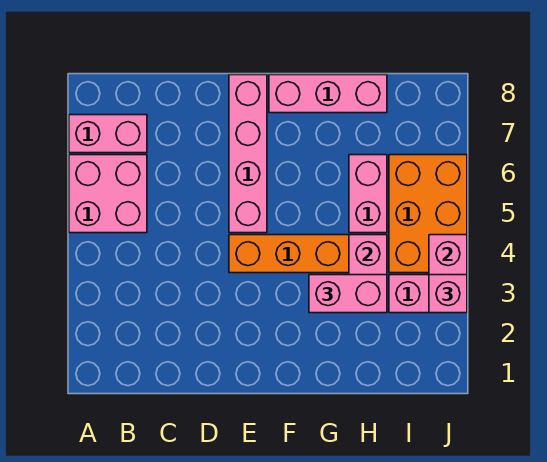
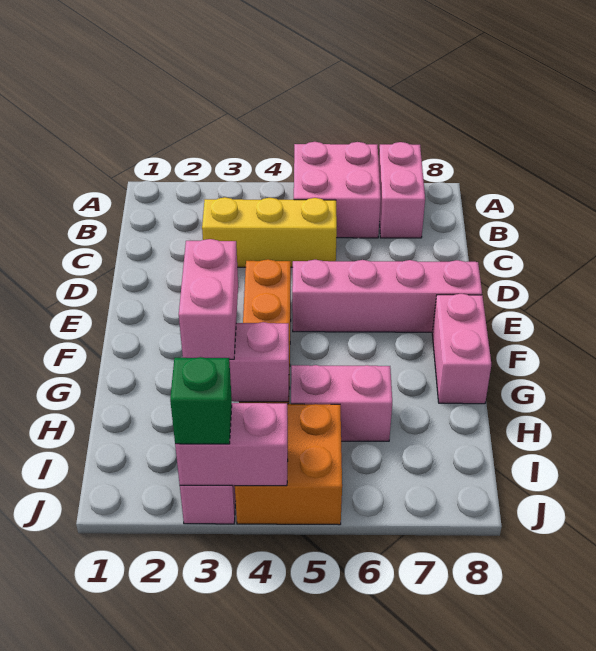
none -> yellow 1x3 brick [202,197,337,267]
pink 1x3 brick [269,75,387,113] -> pink 1x2 brick [432,294,491,404]
orange 2x3 brick [389,155,467,273] -> orange 2x2 brick [235,404,342,525]
pink 1x1 brick [429,275,467,313] -> green 1x1 brick [170,357,232,444]

